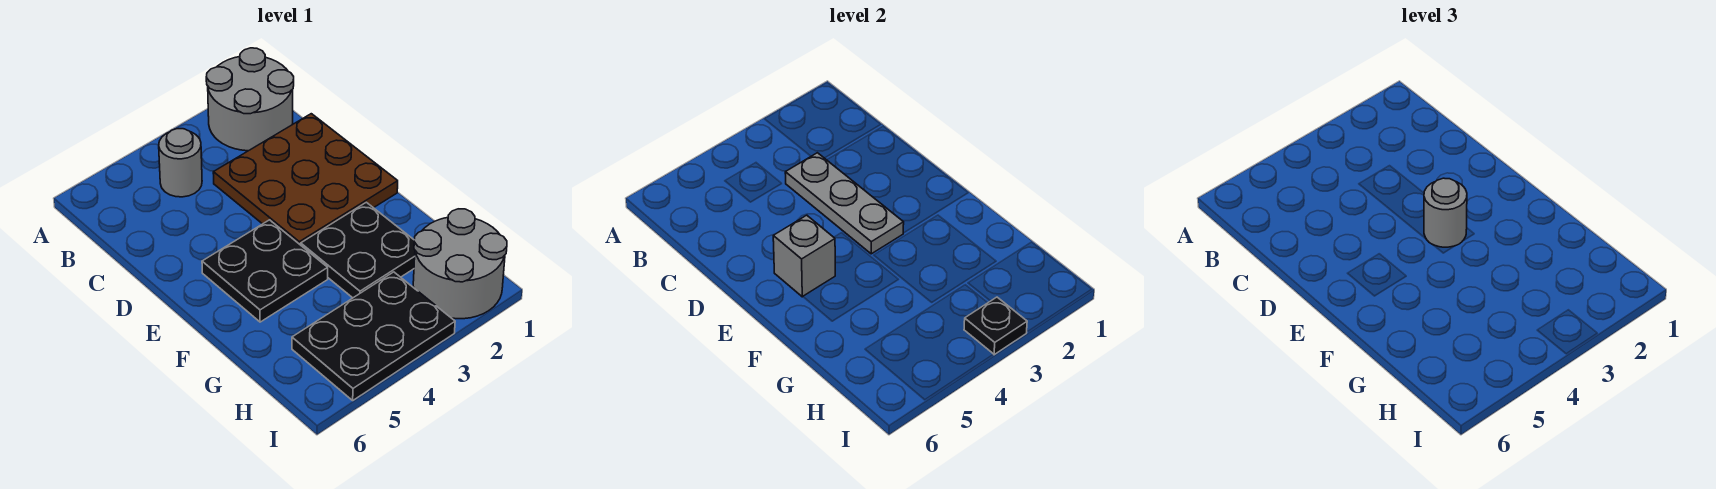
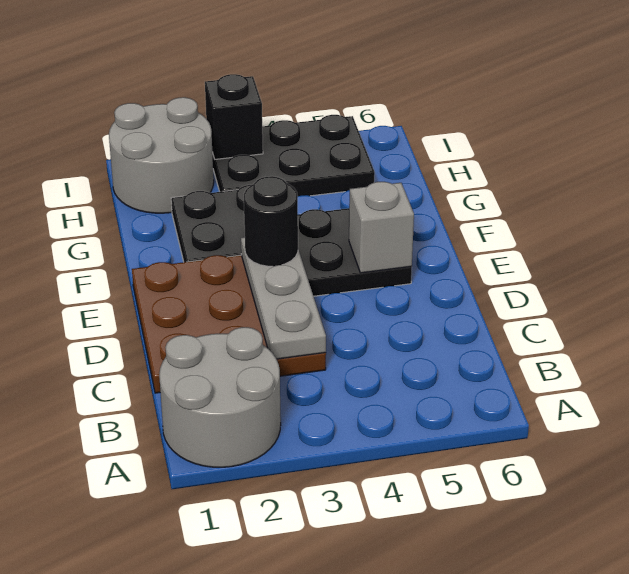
grey 1x1 round brick [159,129,202,197] -> none
grey 1x1 round brick [1424,178,1467,247] -> black 1x1 round brick [244,176,298,266]
black 1x1 plate [964,297,1027,355] -> black 1x1 brick [205,74,263,159]

